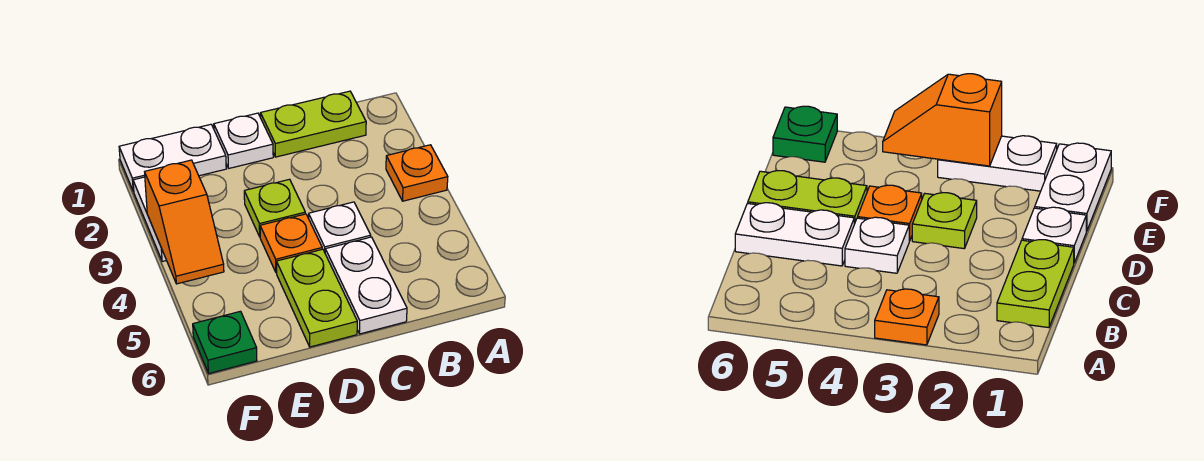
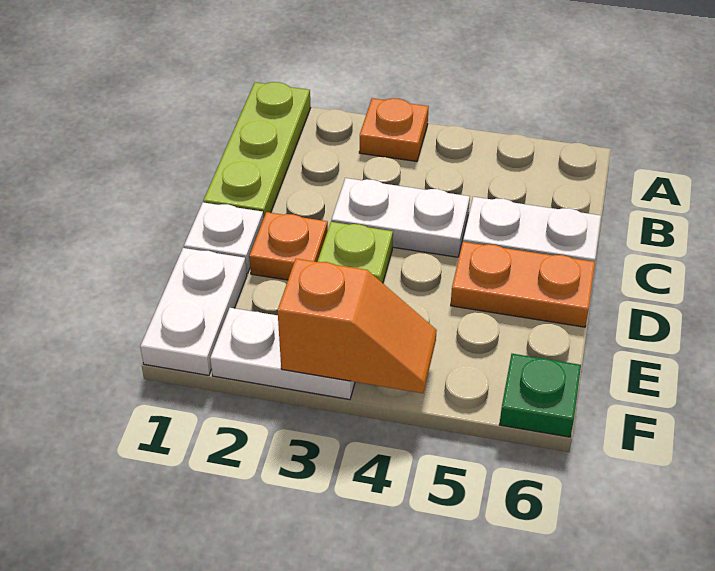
lime 1x2 plate [260,91,366,157] -> lime 1x3 plate [203,82,311,218]
white 1x1 plate [309,202,371,252] -> white 1x2 plate [331,178,470,257]
orange 1x1 plate [260,214,322,273] -> orange 1x1 plate moved to [249,212,328,280]
lime 1x2 plate [276,249,357,347] -> orange 1x2 plate [451,242,595,327]

